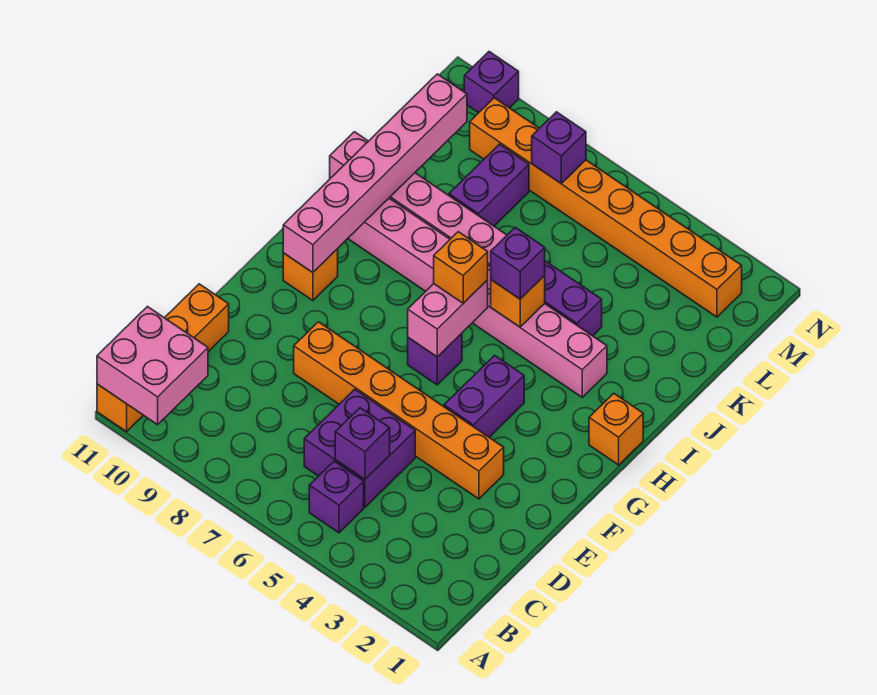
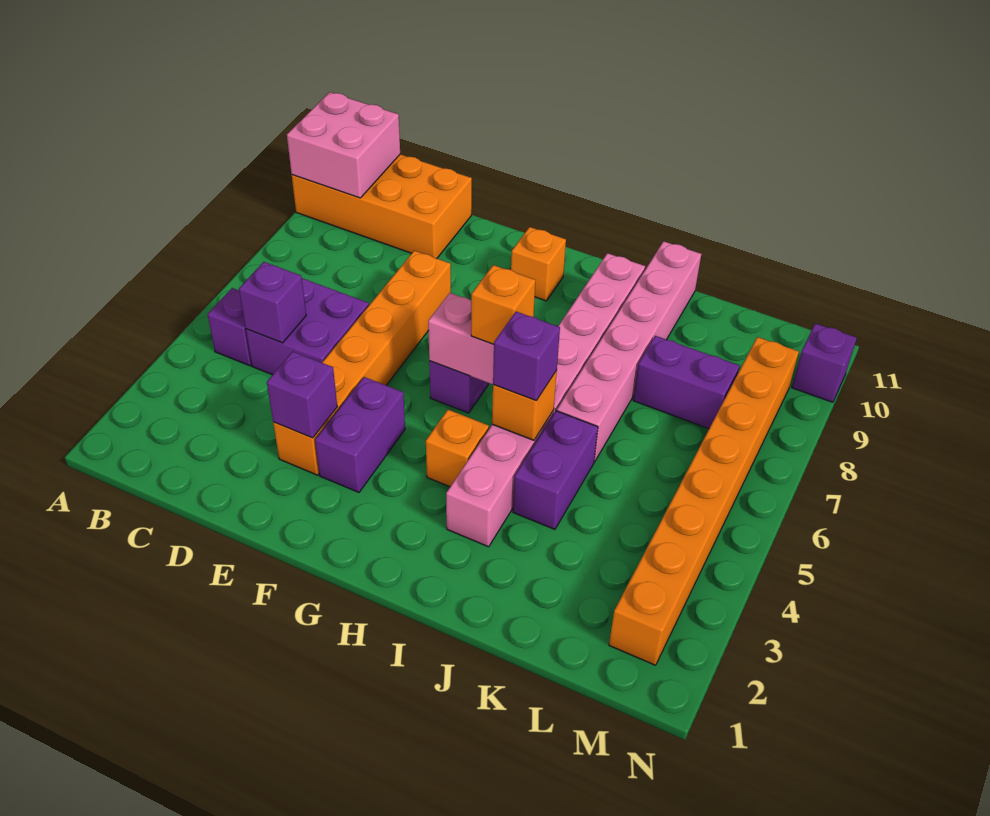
orange 1x4 brick [97,284,229,432] -> orange 2x4 brick [292,154,472,258]
purple 1x2 brick [444,355,524,437] -> purple 1x2 brick turned to [315,377,405,492]
pink 1x6 brick [283,74,467,273] -> none
orange 1x1 brick [589,393,643,465] -> orange 1x1 brick moved to [426,410,489,487]
purple 1x1 brick [532,112,586,183] -> purple 1x1 brick moved to [267,352,337,438]

